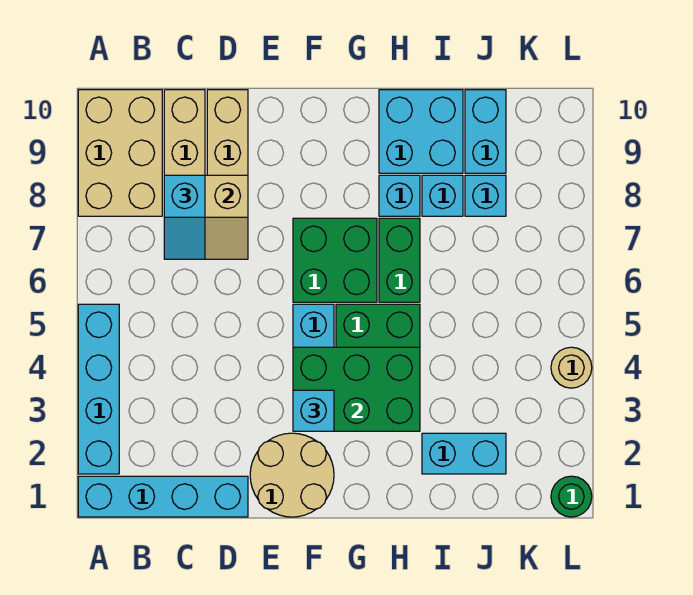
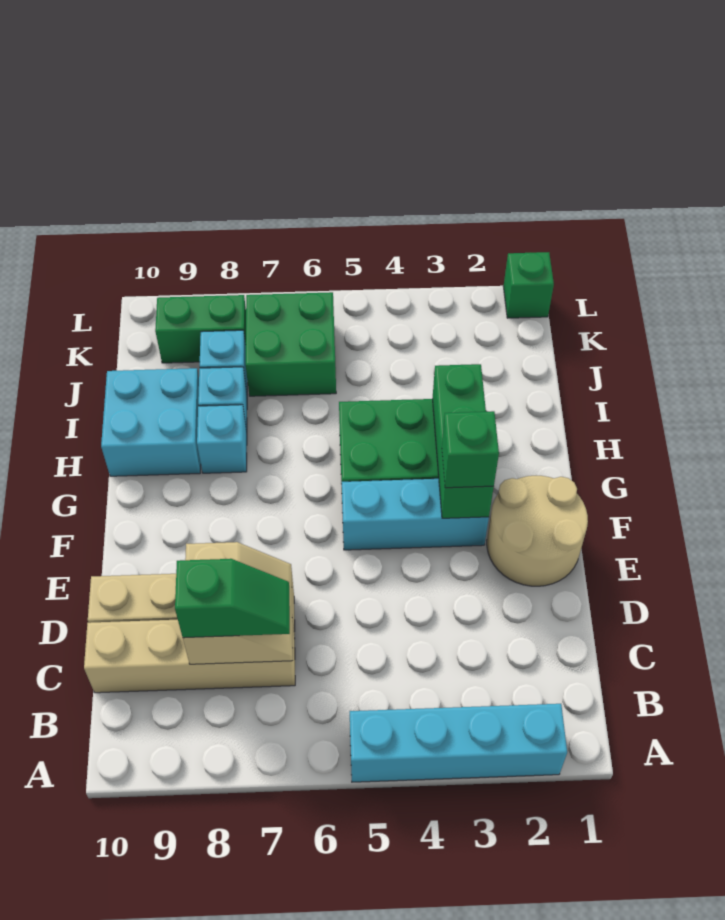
cyan 1x4 brick [78,476,248,517] -> none
tan 2x3 brick [78,90,162,216] -> none
cyan 1x2 slope [164,175,205,259] -> green 1x2 slope [175,559,290,638]
green 2x3 brick [293,347,420,431] -> green 1x3 brick [432,364,494,518]
cyan 1x1 brick [293,390,334,431] -> green 1x1 brick [442,411,499,488]
green 2x2 brick [293,218,377,302] -> green 2x2 brick moved to [246,292,336,396]
green 1x2 brick [379,218,420,302] -> green 1x2 brick moved to [155,295,246,363]
cyan 1x2 brick [422,433,506,474] -> none
cyan 1x2 brick [465,90,506,173] -> none
green 1x1 round brick [551,476,592,517] -> green 1x1 brick [503,252,554,318]
tan 1x1 round brick [551,347,592,388] -> none

